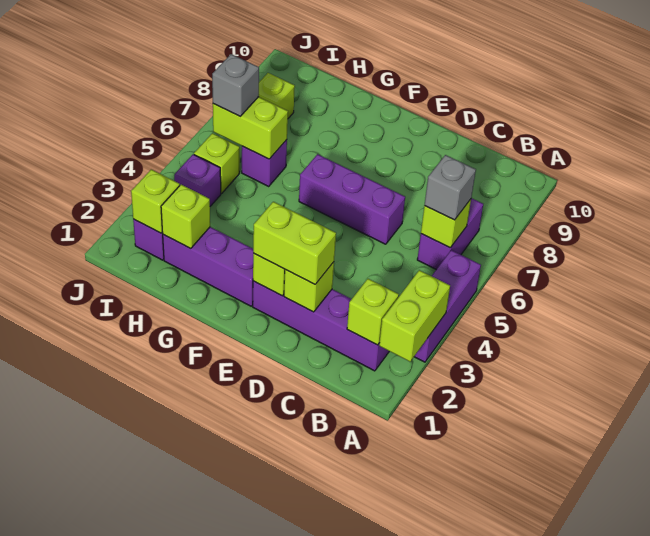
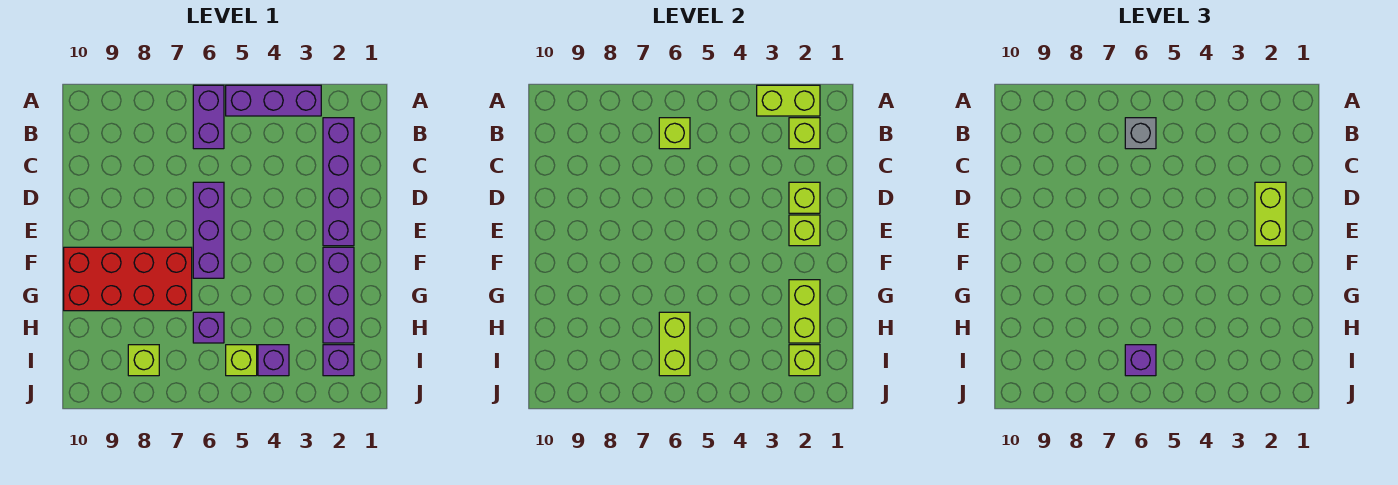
purple 1x2 brick [417,198,483,269] -> purple 1x2 brick turned to [193,85,224,149]
none -> red 2x4 brick [64,247,192,311]
lime 1x1 brick [161,185,210,249] -> lime 1x2 brick [789,280,820,343]
grey 1x1 brick [212,54,259,116] -> purple 1x1 brick [1125,345,1156,376]

